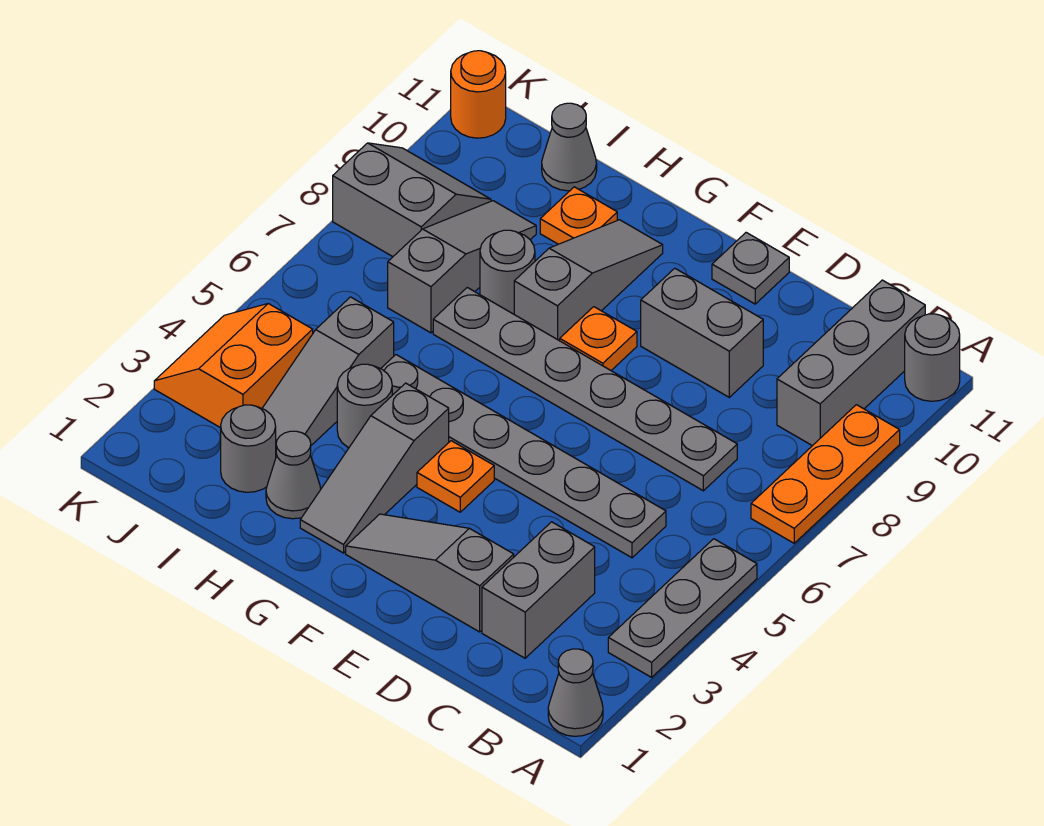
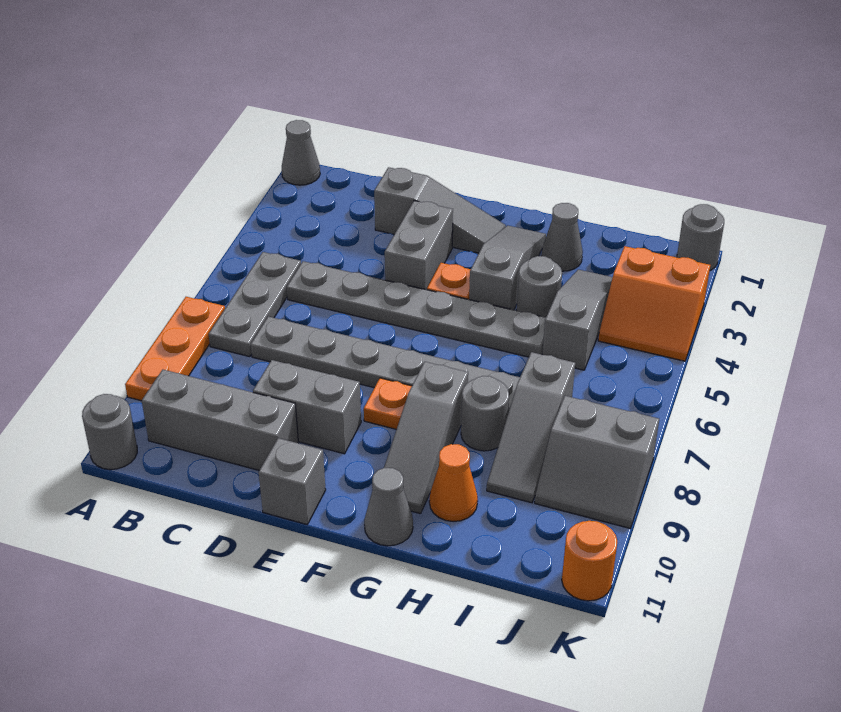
grey 1x3 plate [608,539,757,677] -> grey 1x3 plate moved to [209,252,301,357]
grey 1x3 brick [777,280,925,446] -> grey 1x3 brick turned to [142,370,298,470]
grey 1x2 brick [482,522,595,658] -> grey 1x2 brick moved to [385,201,453,290]
grey 1x1 plate [712,233,789,304] -> grey 1x1 brick [259,438,326,524]
orange 1x1 plate [540,187,617,244] -> orange 1x1 cone [429,444,478,522]
grey 1x1 round brick [221,405,276,492] -> grey 1x1 round brick moved to [677,204,724,270]
grey 1x1 cone [542,103,597,191] -> grey 1x1 cone moved to [364,468,413,546]
orange 2x2 slope [154,304,313,428] -> orange 2x2 slope turned to [598,246,710,361]

